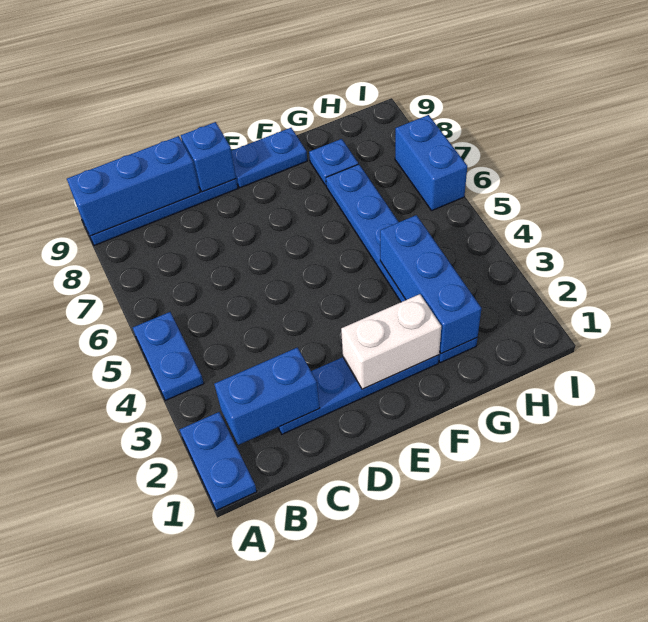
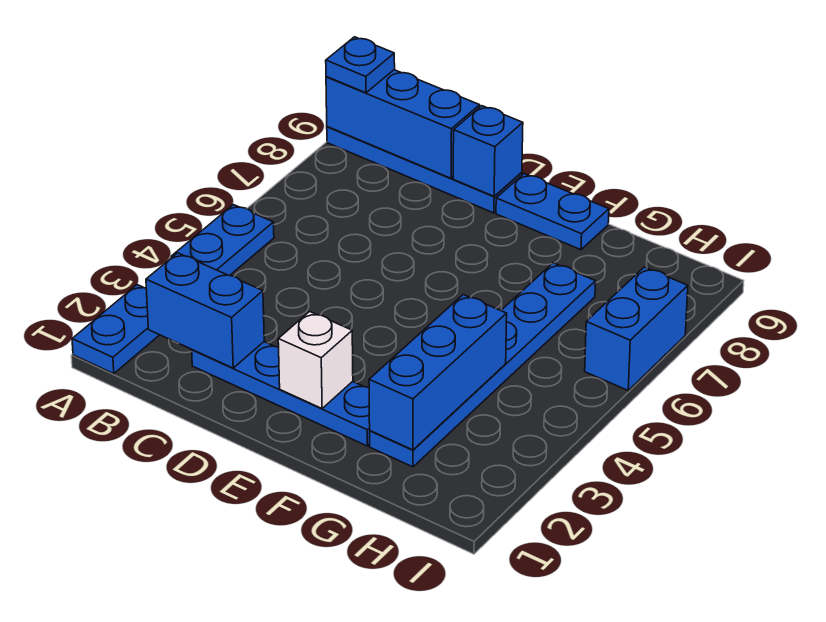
white 1x2 brick [341,294,441,389] -> white 1x1 brick [278,311,353,408]
blue 1x1 plate [309,139,358,186] -> blue 1x1 plate moved to [326,37,395,93]

